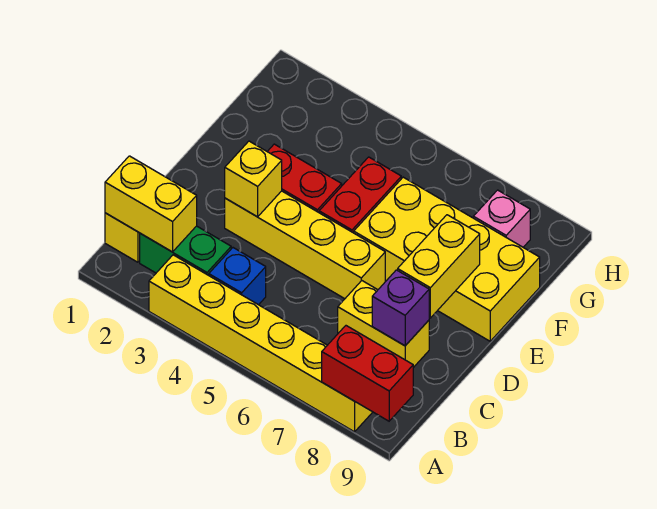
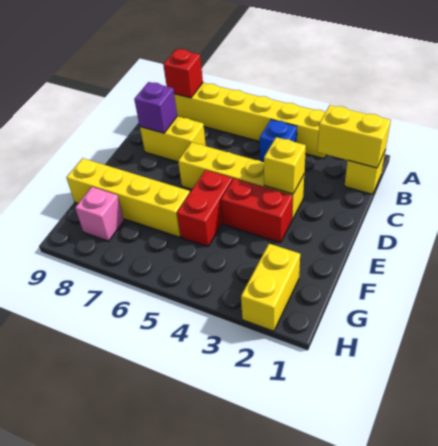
red 1x2 brick [322,326,413,421] -> red 1x1 brick [163,49,203,98]
green 1x2 brick [140,226,231,275] -> none
yellow 1x2 brick [398,215,480,318] -> yellow 1x2 brick moved to [241,244,300,331]
yellow 2x4 brick [354,177,540,341] -> yellow 1x4 brick [66,158,190,237]

